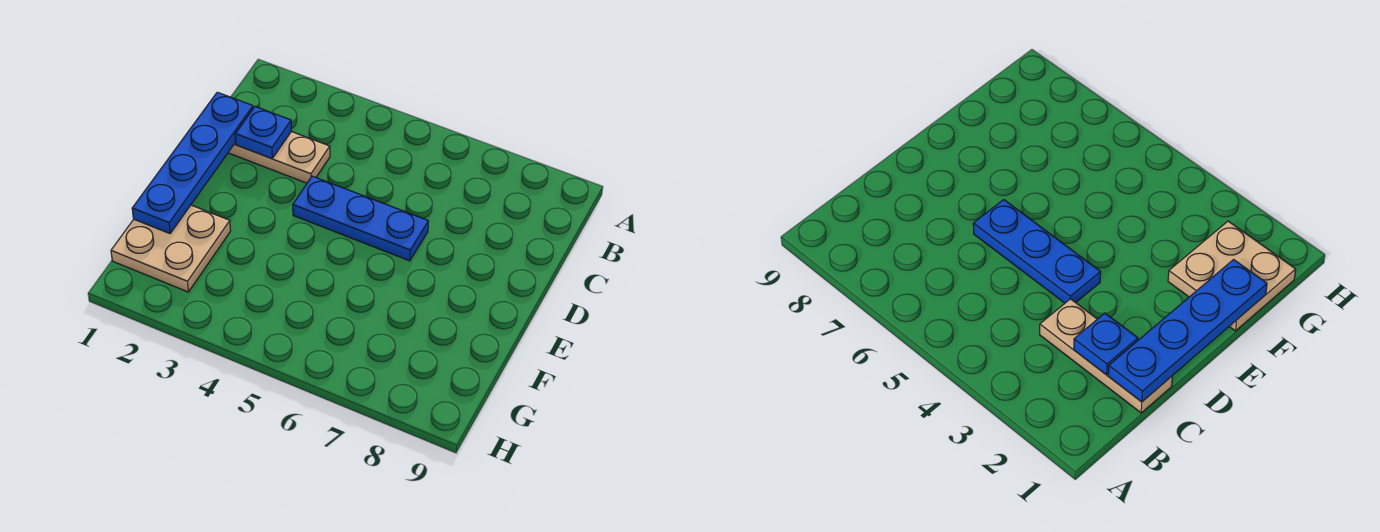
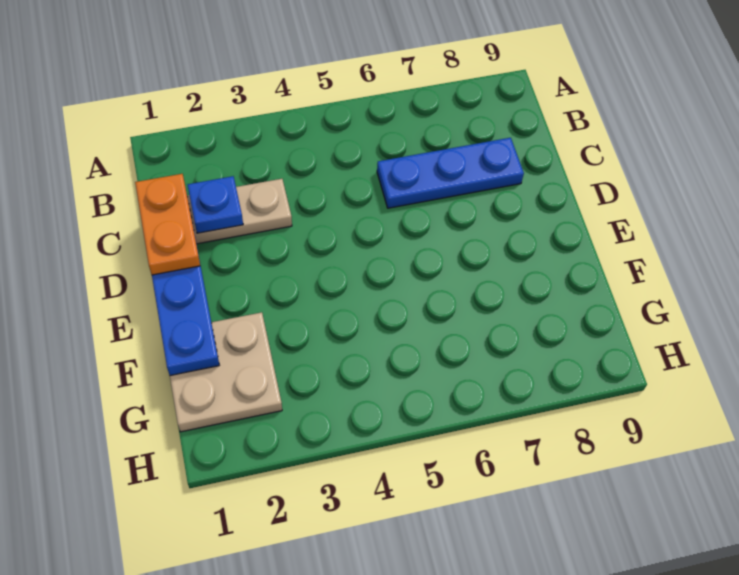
none -> orange 1x2 plate [135,174,200,275]
blue 1x3 plate [293,176,428,261] -> blue 1x3 plate moved to [377,138,524,208]

